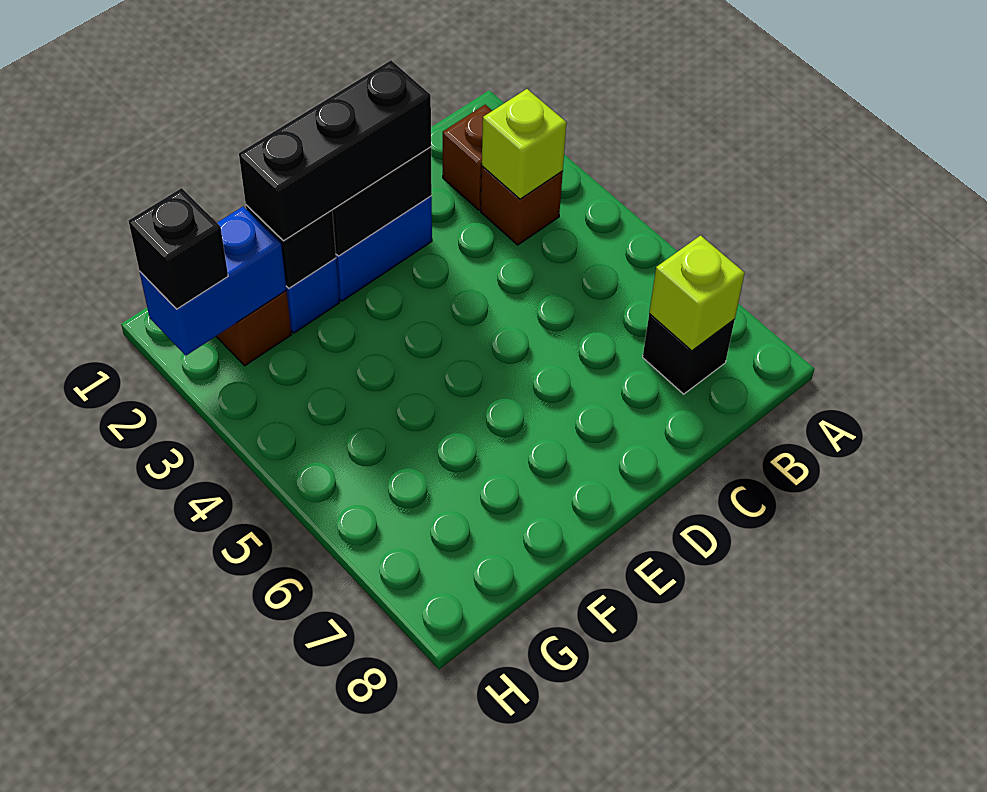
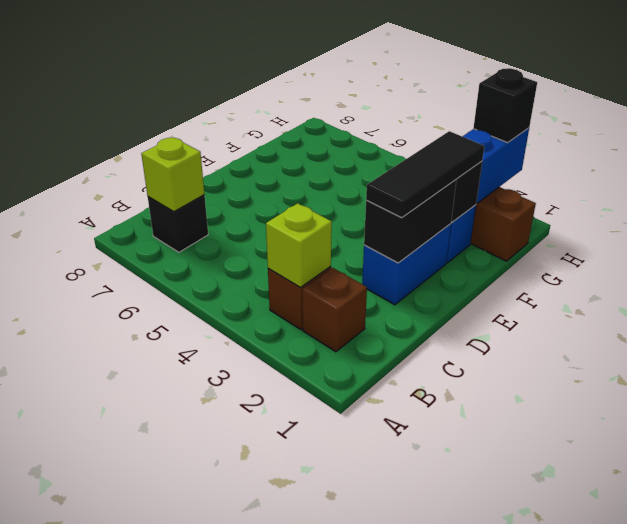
black 1x3 brick [239,60,431,241] -> black 1x3 tile [366,131,484,218]

